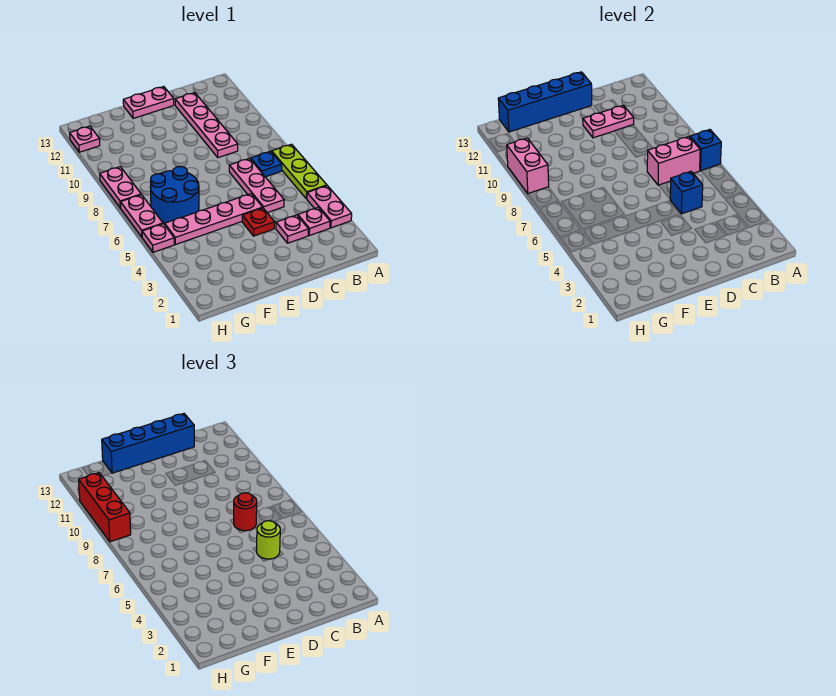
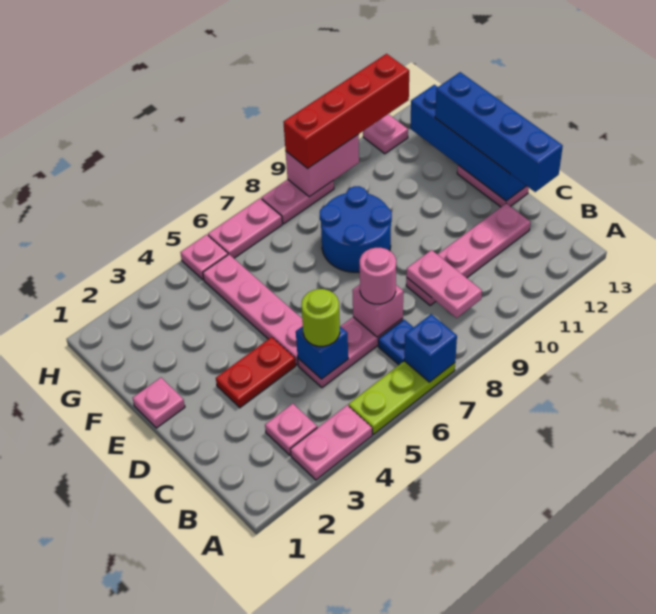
pink 1x2 brick [647,137,700,185] -> pink 1x1 brick [352,284,403,337]
pink 1x1 plate [276,215,309,243] -> pink 1x1 plate moved to [133,378,185,428]
red 1x1 round brick [233,493,257,531] -> pink 1x1 round brick [360,248,396,304]
pink 1x2 plate [583,105,634,138] -> pink 1x2 plate moved to [406,250,482,318]
red 1x1 plate [242,208,275,236] -> red 1x2 plate [216,337,296,408]
blue 2x2 round brick [150,166,199,223] -> blue 2x2 round brick moved to [320,186,392,272]
red 1x3 brick [79,473,131,542] -> red 1x4 brick [283,54,409,169]

